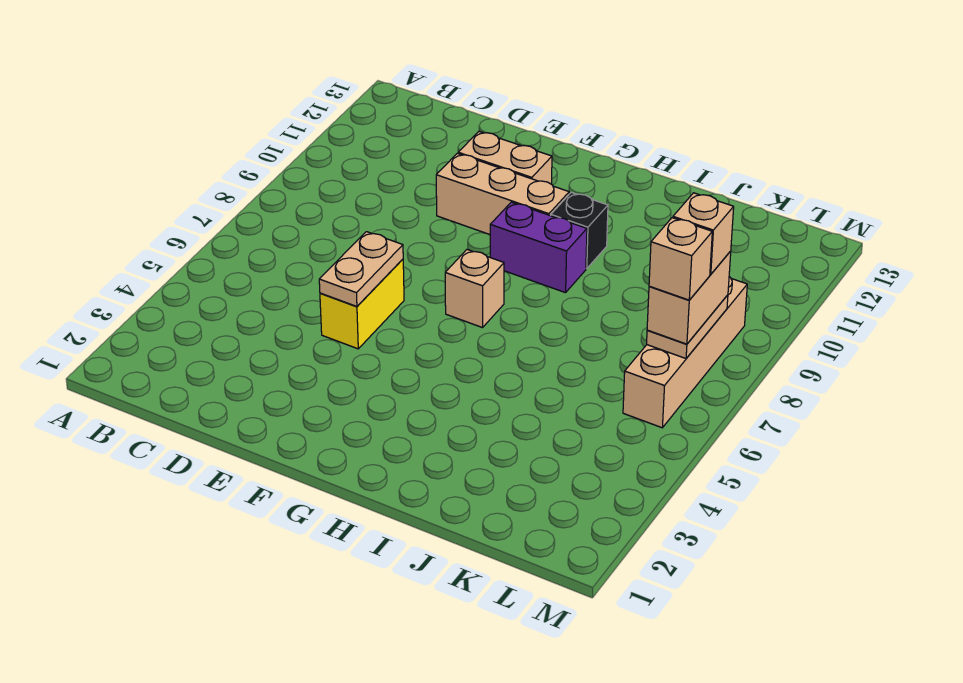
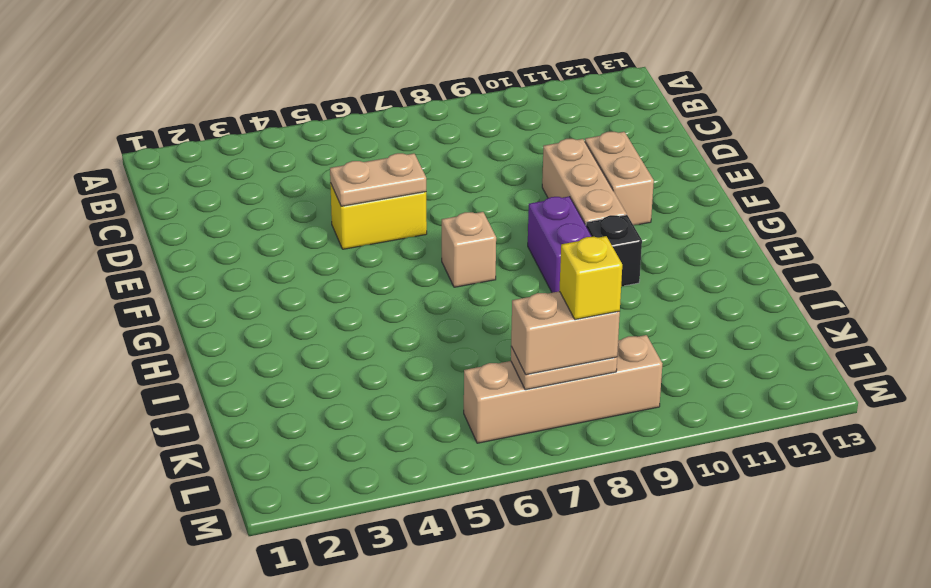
tan 1x1 brick [649,218,712,300] -> none
tan 1x1 brick [673,193,734,274] -> yellow 1x1 brick [559,236,622,320]

